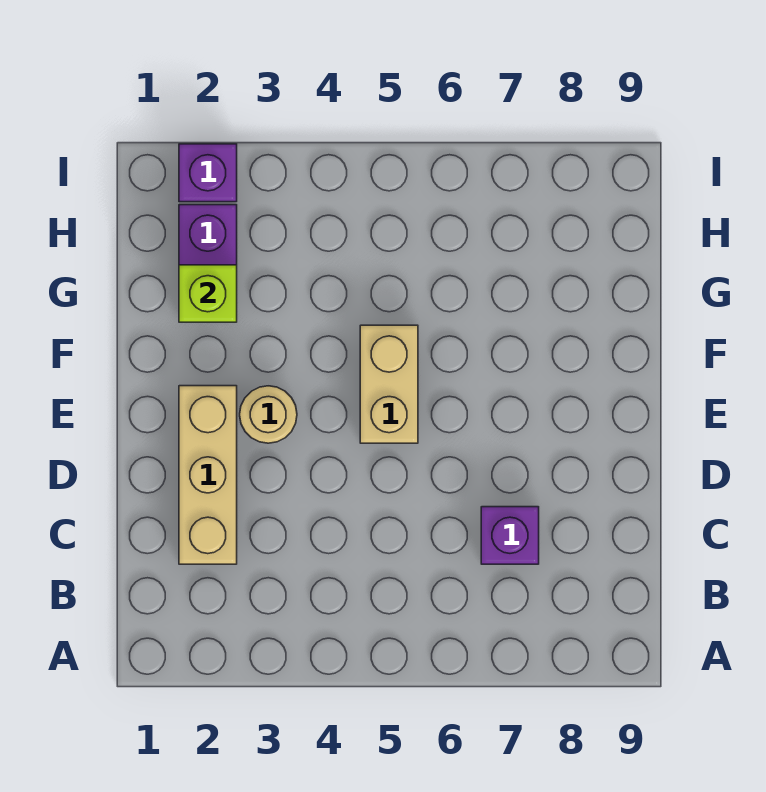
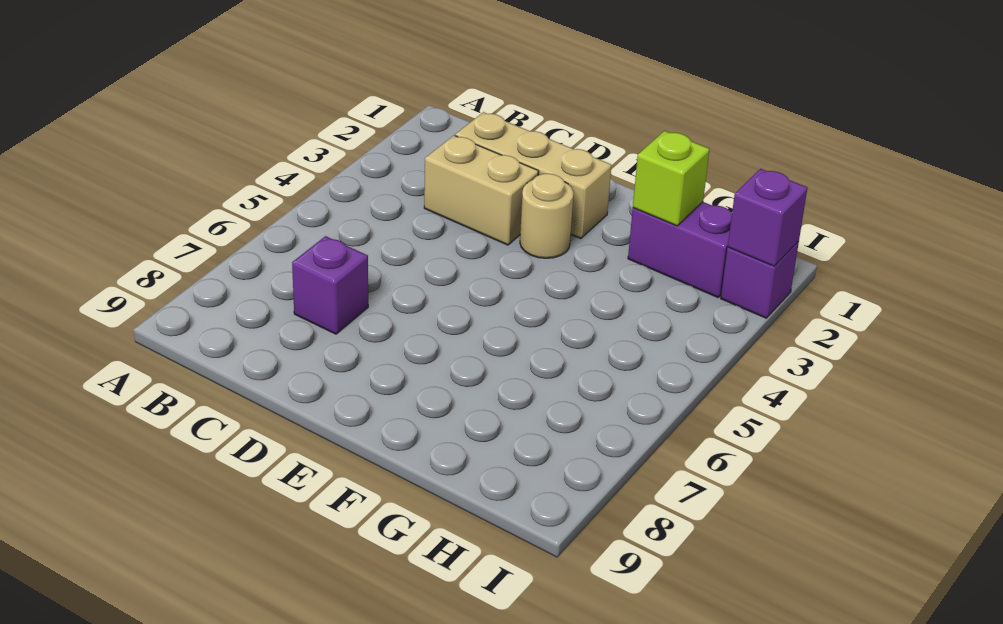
tan 1x2 brick [360,325,418,443] -> tan 1x2 brick moved to [424,135,538,245]
none -> purple 1x1 brick [728,169,807,266]

